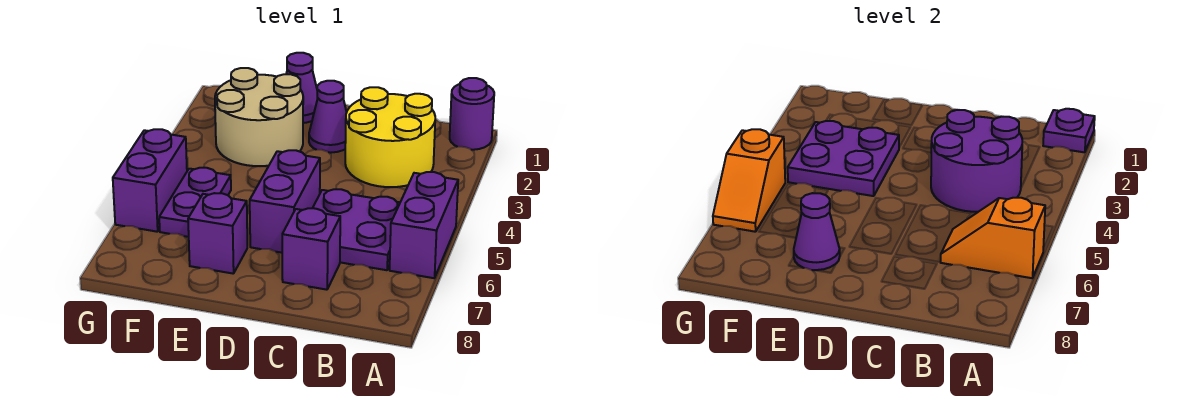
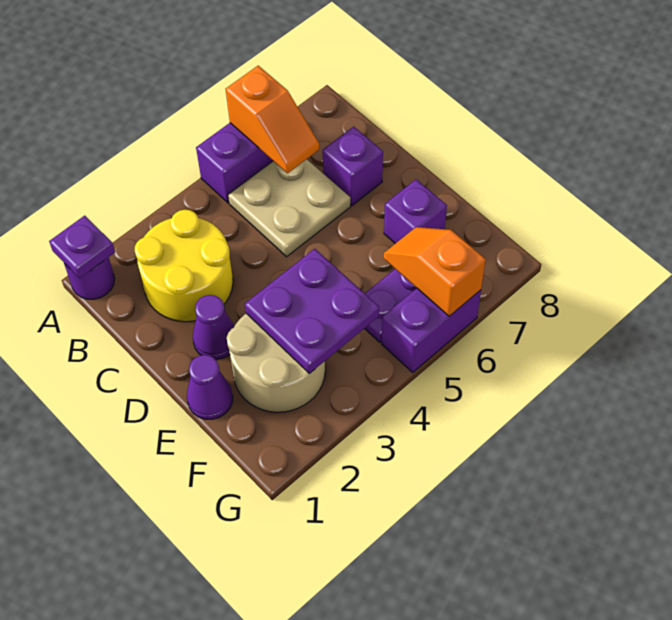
purple 2x2 round brick [931,110,1022,212] -> none
purple 2x2 plate [313,189,400,270] -> tan 2x2 plate [228,159,351,257]
purple 1x2 brick [250,150,320,253] -> none
purple 1x1 cone [794,193,840,270] -> none
orange 1x2 slope [713,129,785,232] -> orange 1x2 slope turned to [384,227,486,316]

